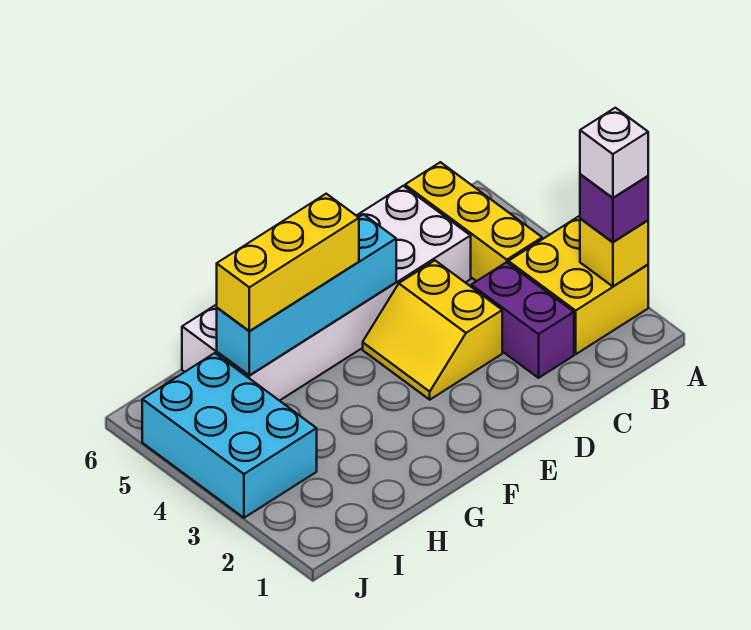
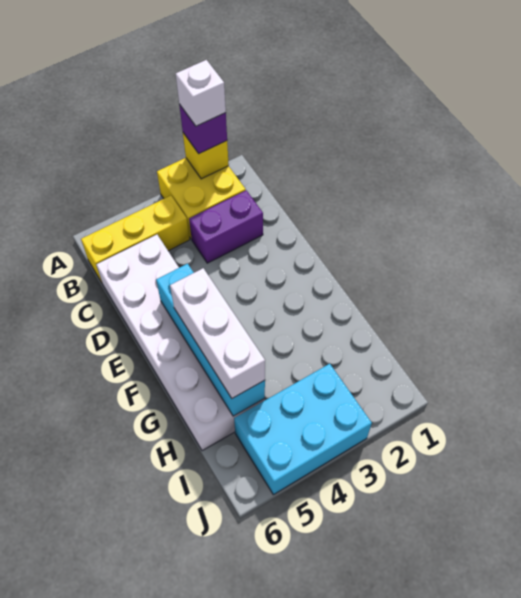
yellow 2x2 slope [363,261,502,400] -> none
yellow 1x3 brick [217,194,359,331] -> white 1x3 brick [170,268,265,398]

